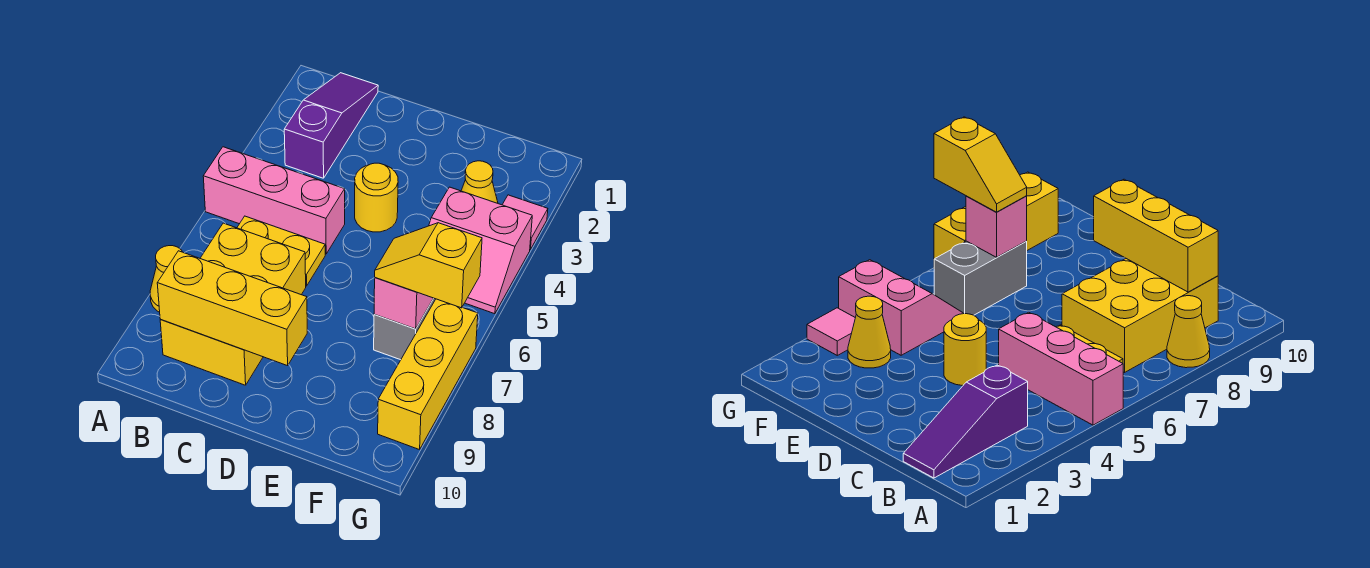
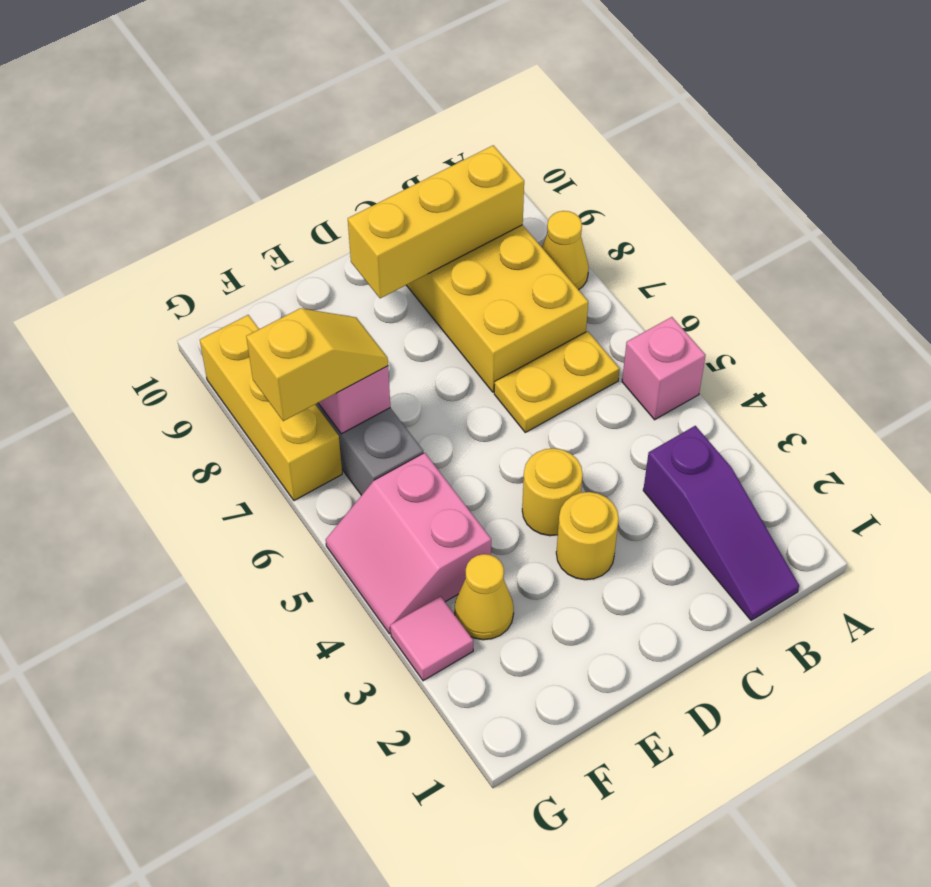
pink 1x3 brick [203,147,345,254] -> pink 1x1 brick [622,317,706,420]
none -> yellow 1x1 round brick [556,492,619,580]
pink 2x2 slope [429,187,532,314] -> pink 2x2 slope turned to [326,453,491,634]

